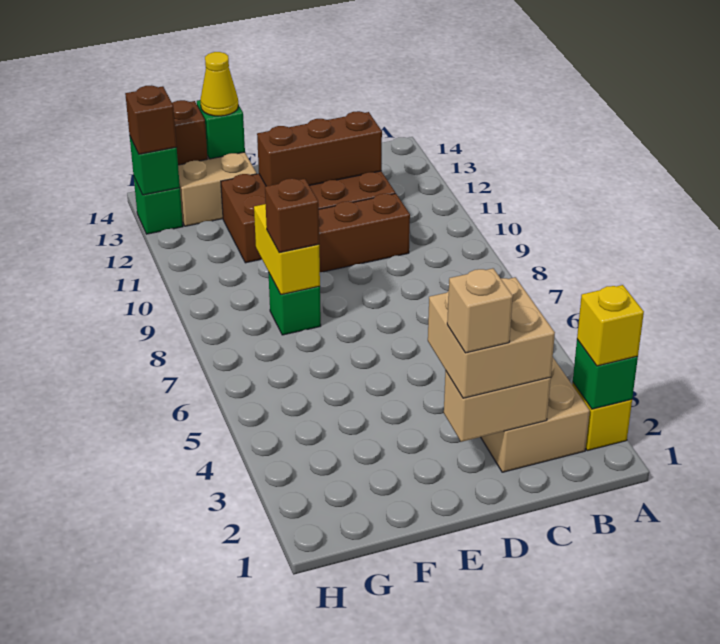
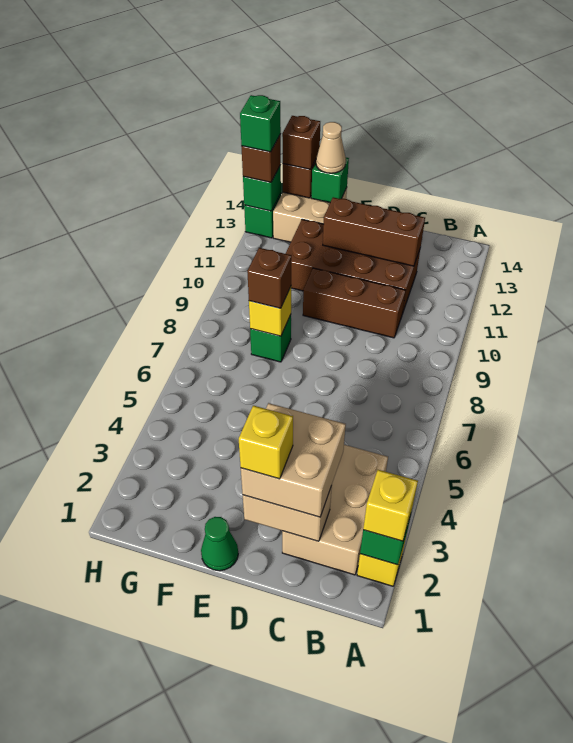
tan 1x1 brick [447,268,513,353] -> yellow 1x1 brick [239,406,293,479]
none -> green 1x1 cone [201,517,238,571]
yellow 1x2 brick [254,204,320,295] -> yellow 1x1 brick [249,287,291,336]
yellow 1x1 cone [200,52,238,116] -> tan 1x1 cone [316,122,346,173]
none -> brown 1x1 brick [282,116,320,169]
none -> green 1x1 brick [240,95,281,152]

